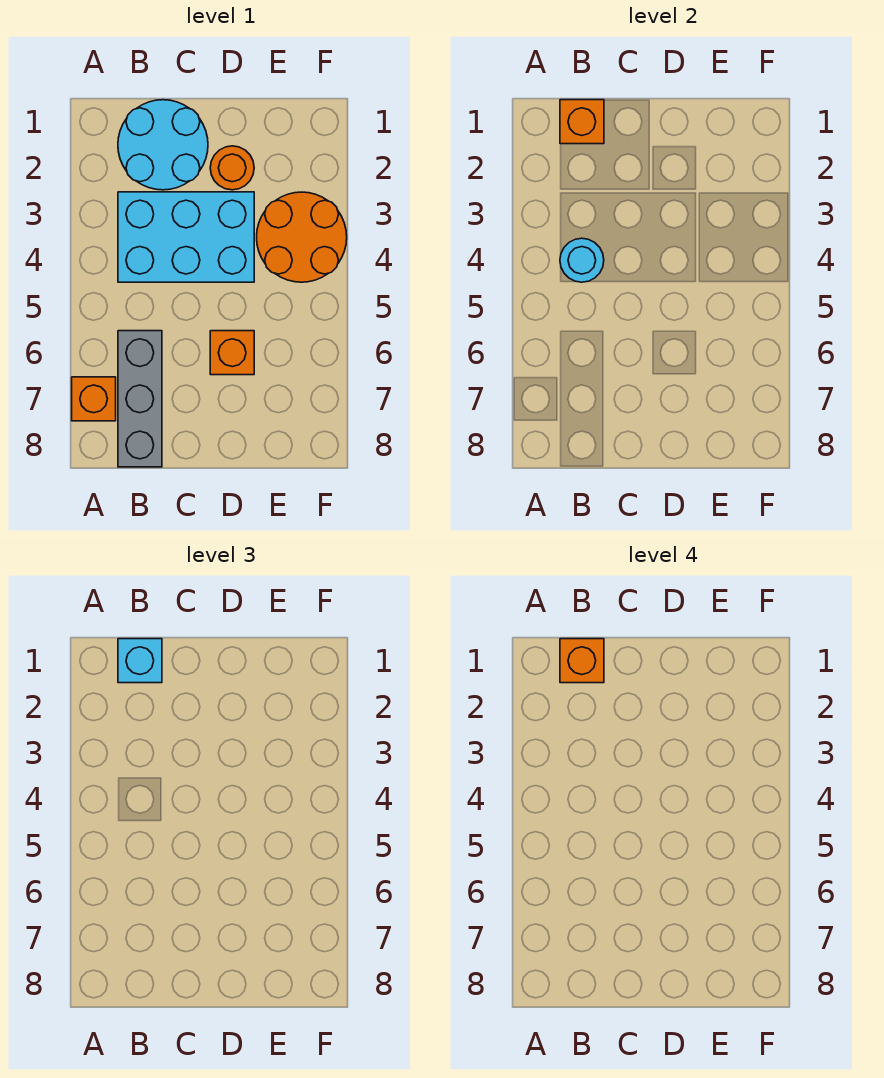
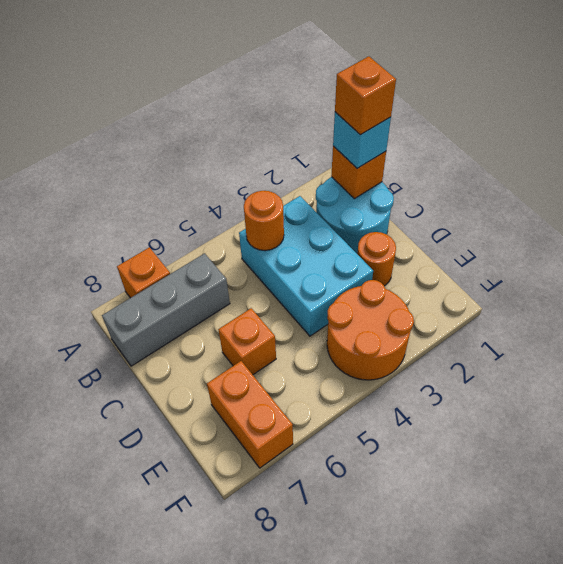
cyan 1x1 round brick [560,238,604,282] -> orange 1x1 round brick [244,191,284,251]
none -> orange 1x2 brick [207,361,293,468]

